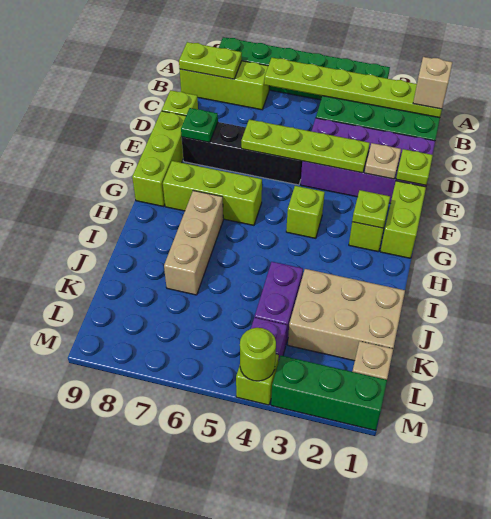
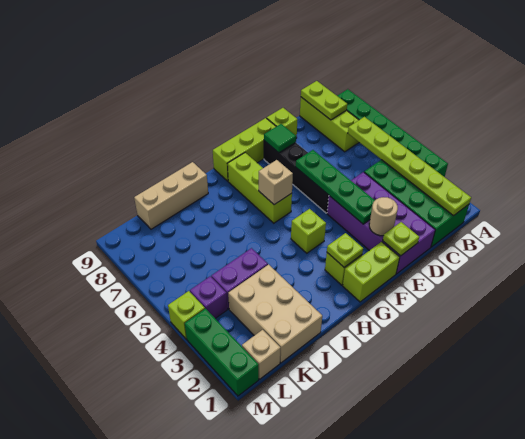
tan 1x1 brick [413,57,452,109] -> tan 1x1 brick moved to [259,160,293,205]
tan 1x1 plate [365,143,401,179] -> tan 1x1 round brick [369,197,398,236]
lime 1x4 plate [241,119,370,173] -> green 1x4 plate [296,150,375,224]
green 1x1 plate [181,108,218,143] -> green 1x1 tile [264,124,296,153]
tan 1x3 brick [164,191,223,295] -> tan 1x3 brick moved to [134,162,208,229]
lime 1x1 round brick [240,328,276,381] -> none

